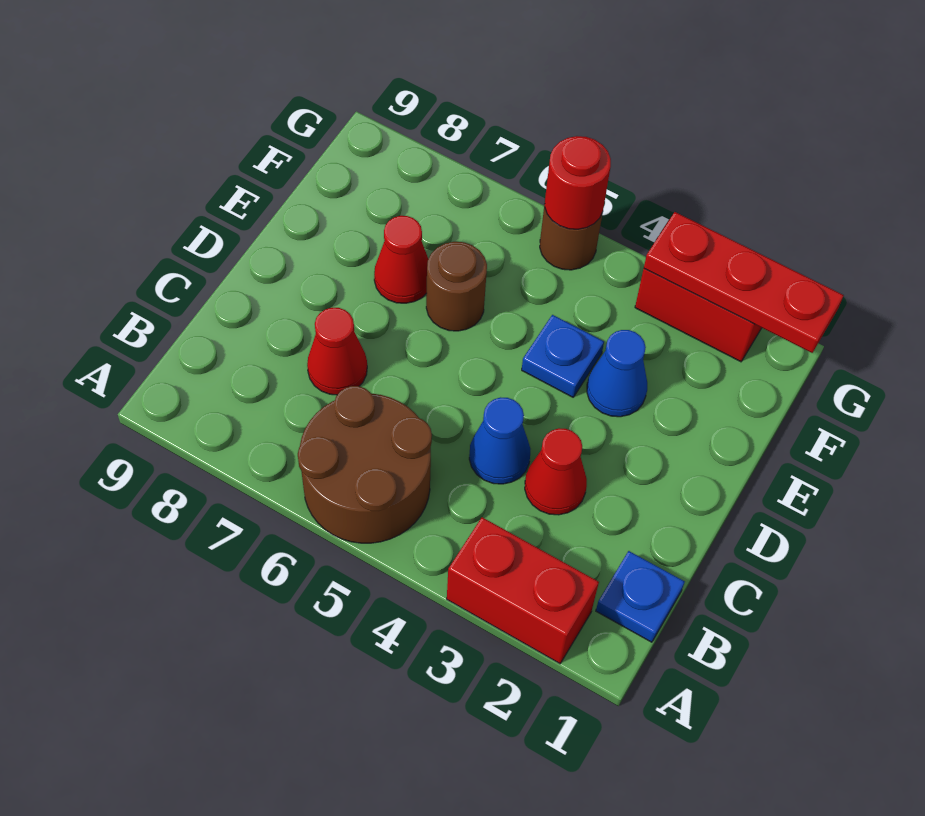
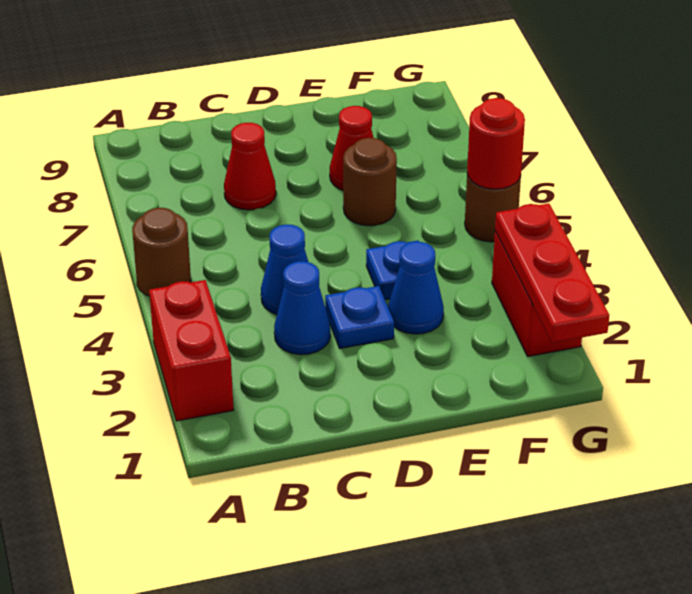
brown 2x2 round brick [298,386,432,543] -> brown 1x1 round brick [132,208,191,296]
blue 1x1 plate [596,551,685,642] -> blue 1x1 plate moved to [325,286,394,348]
red 1x1 cone [525,428,587,515] -> blue 1x1 cone [274,261,330,355]

